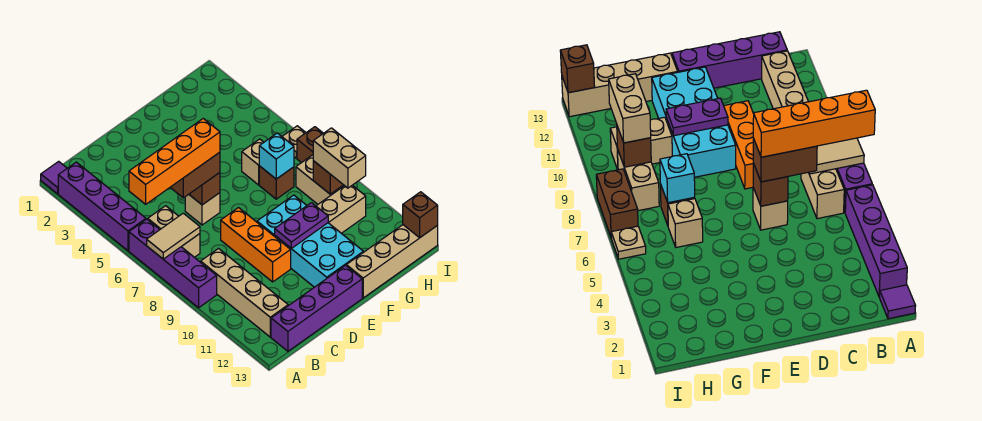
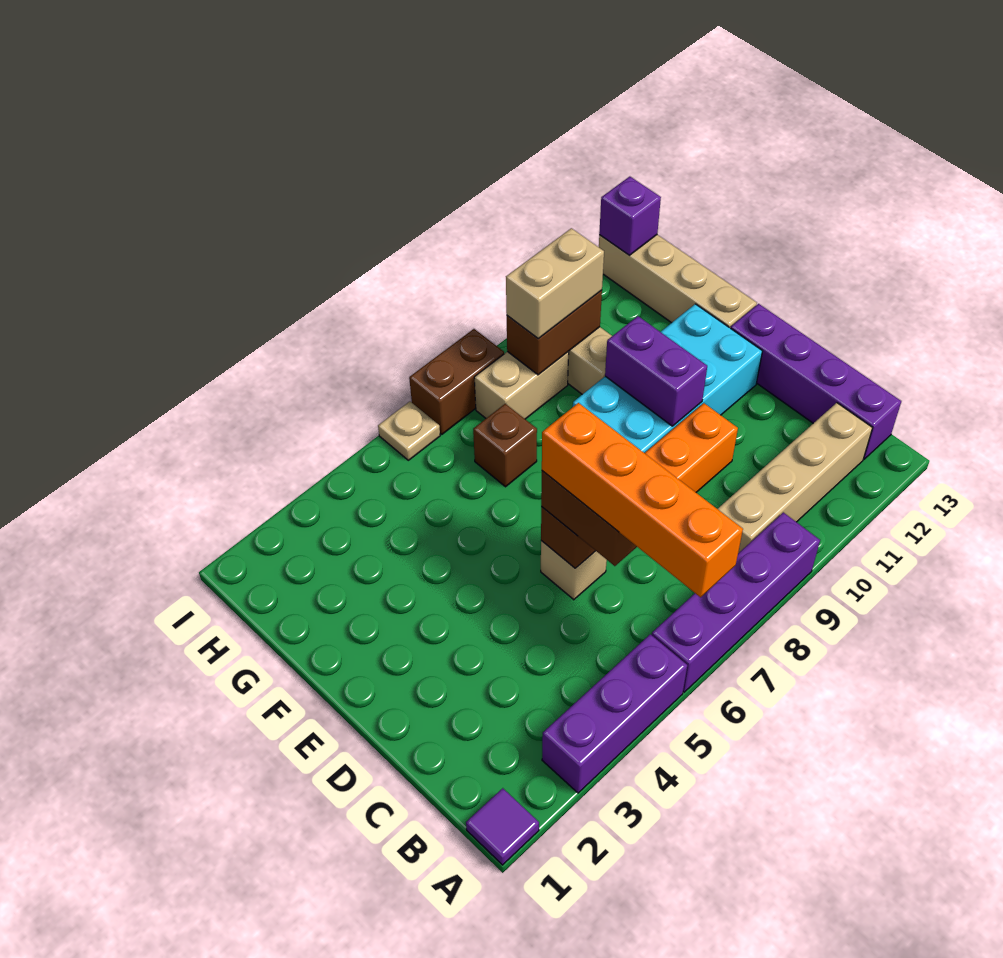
purple 1x4 brick [58,162,146,251] -> purple 1x3 brick [542,634,687,793]
tan 1x2 tile [147,213,200,259] -> none
tan 1x2 brick [148,206,200,257] -> none
purple 1x2 plate [275,203,328,248] -> purple 1x2 brick [605,316,707,426]
tan 1x1 brick [242,139,264,185] -> none
cyan 1x1 brick [259,133,294,179] -> none
brown 1x1 brick [313,161,343,194] -> brown 1x2 brick [507,290,602,375]
brown 1x1 brick [403,192,438,238] -> purple 1x1 brick [599,177,661,255]

